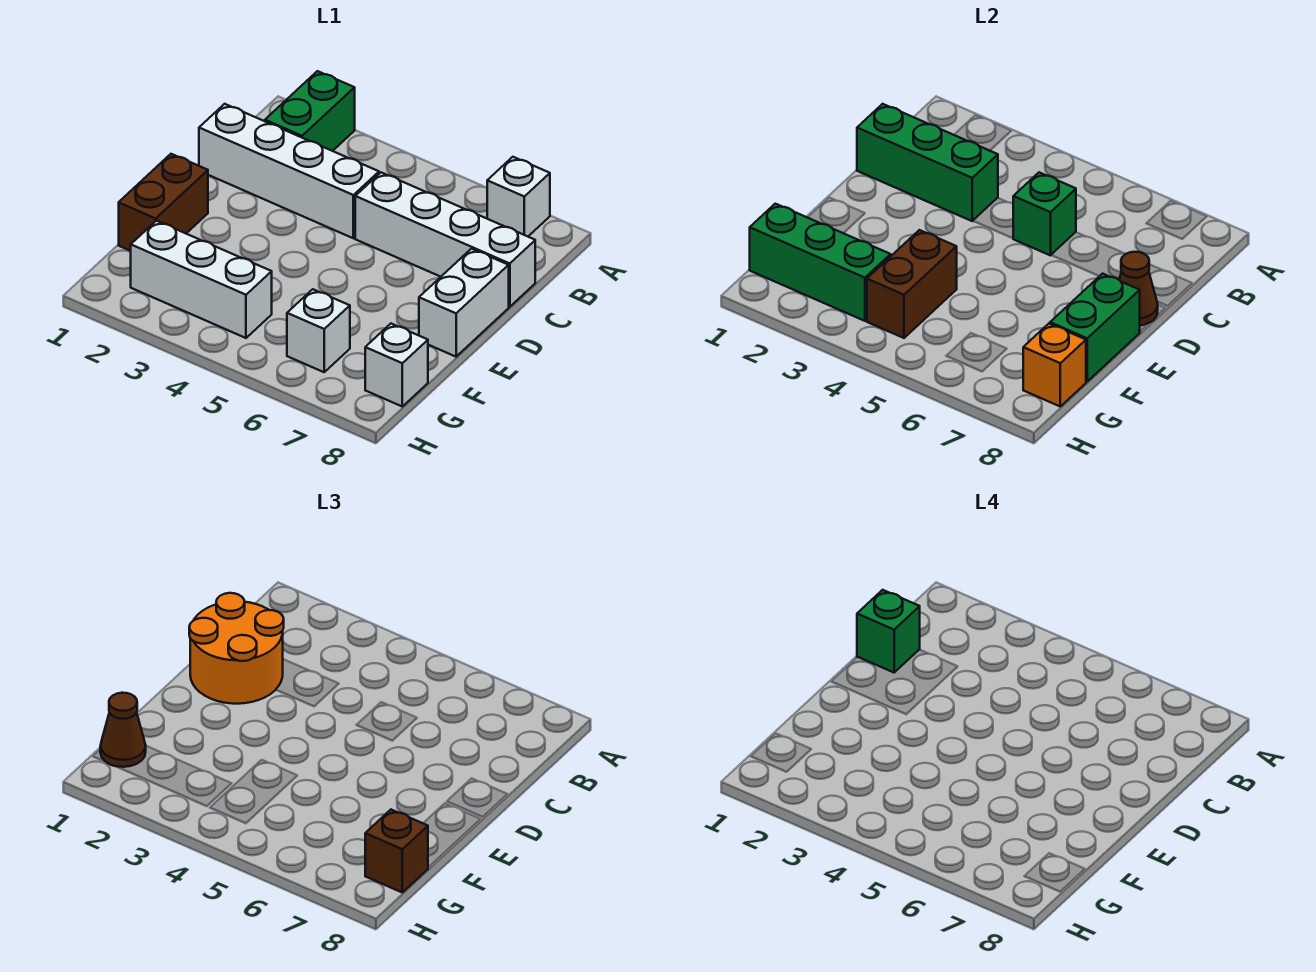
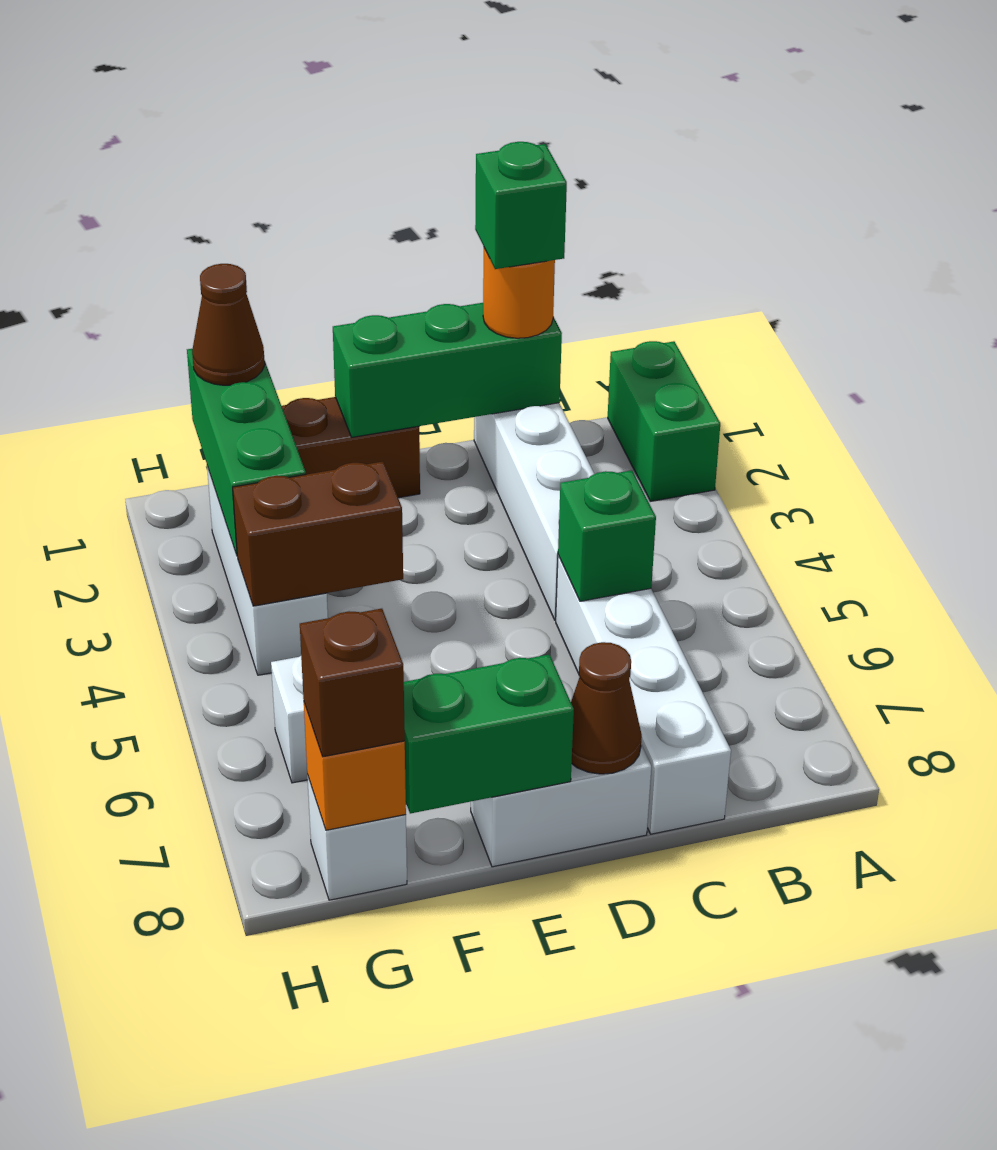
green 1x2 brick [265,71,355,151] -> green 1x2 brick turned to [608,341,720,501]
white 1x1 brick [487,157,550,236] -> none
green 1x3 brick [857,104,998,221] -> green 1x3 brick turned to [333,303,562,437]
orange 2x2 round brick [189,593,284,704] -> orange 1x1 round brick [483,248,555,338]

